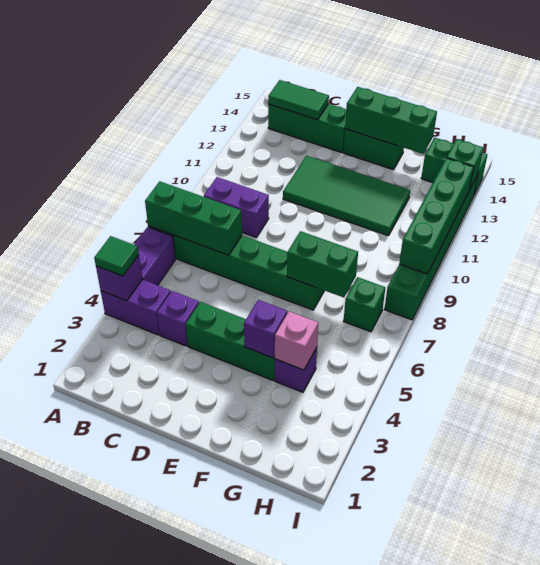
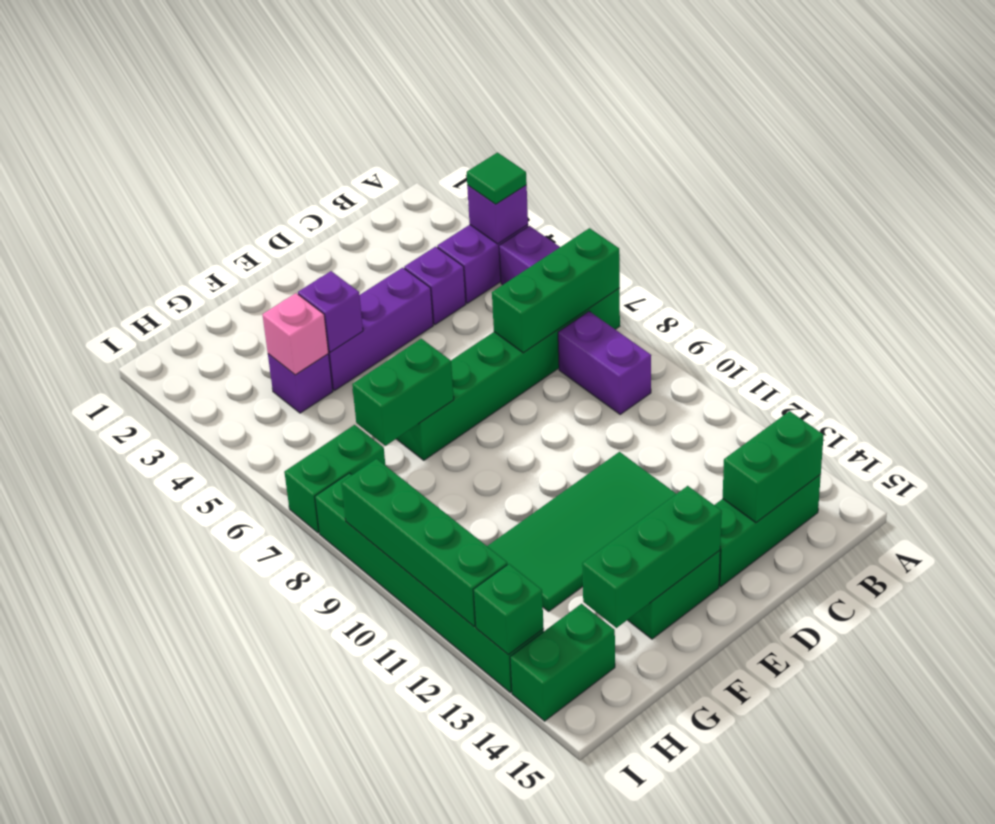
purple 1x2 brick [204,177,269,237] -> purple 1x2 brick turned to [558,311,651,414]
green 1x2 tile [268,80,329,120] -> green 1x2 brick [723,411,824,523]
green 1x3 brick [186,302,275,380] -> purple 1x3 brick [328,268,433,390]
green 1x1 brick [344,277,385,332] -> green 1x2 brick [284,425,385,533]

